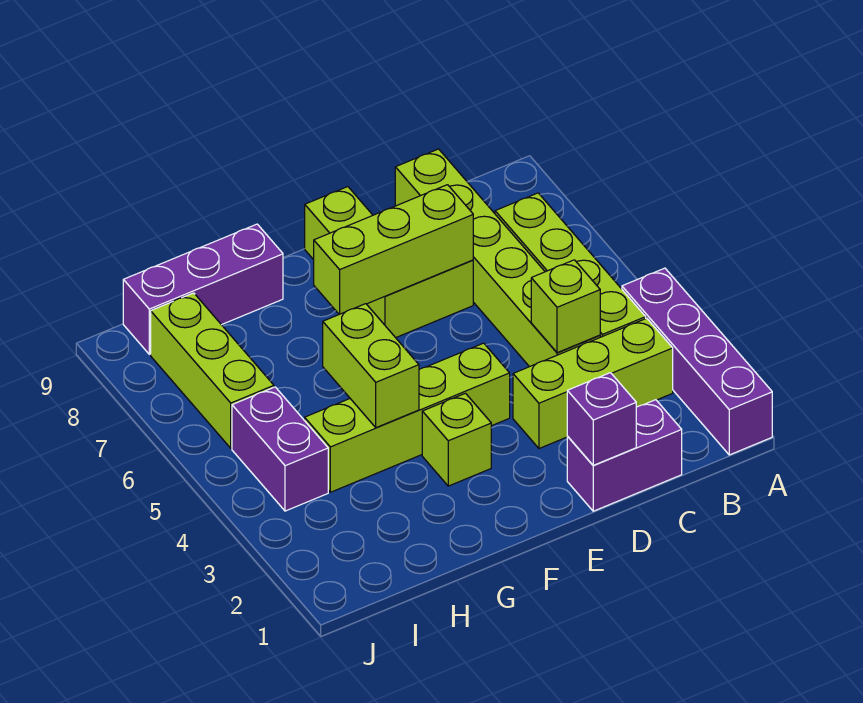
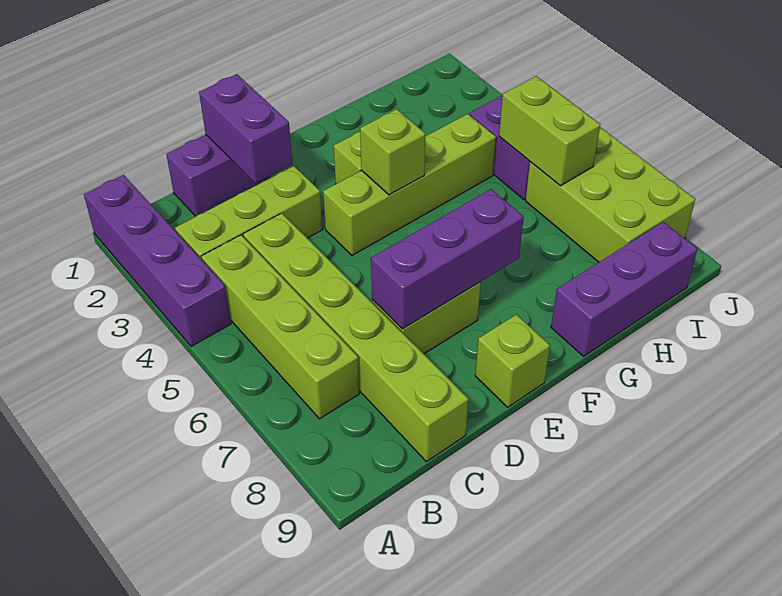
lime 1x1 brick [531,260,600,353] -> lime 1x1 brick moved to [360,109,425,195]
purple 1x1 brick [567,373,636,465] -> purple 1x2 brick [199,74,293,183]
lime 1x3 brick [314,185,473,314] -> purple 1x3 brick [371,189,524,329]
lime 1x2 brick [323,304,419,428] -> lime 1x2 brick moved to [499,76,600,186]
lime 1x3 brick [151,293,274,448] -> lime 2x3 brick [526,127,695,262]

